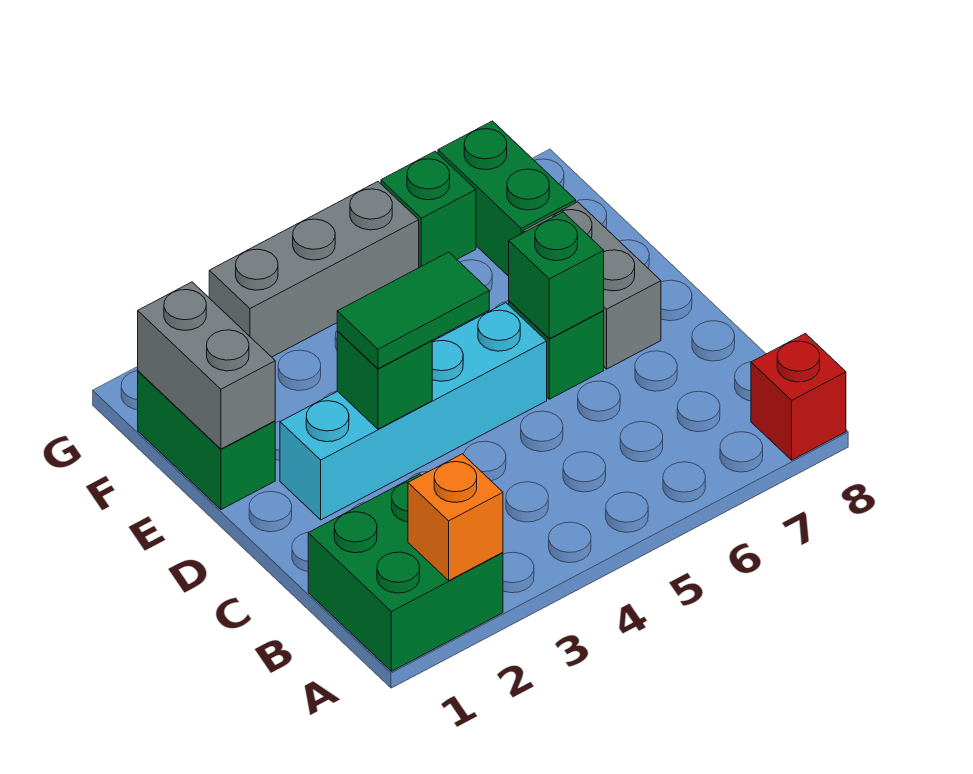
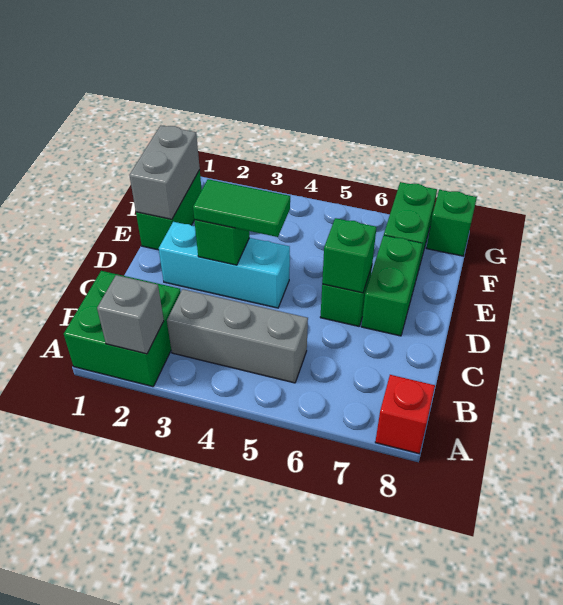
orange 1x1 brick [408,454,503,580] -> grey 1x1 brick [97,275,164,354]
cyan 1x4 brick [280,303,547,520] -> cyan 1x3 brick [159,222,290,308]
grey 1x2 brick [523,202,661,369] -> green 1x2 brick [361,235,423,336]
grey 1x3 brick [209,182,419,357] -> grey 1x3 brick moved to [167,289,308,383]
green 1x1 brick [381,151,476,268] -> green 1x1 brick moved to [427,190,477,256]

